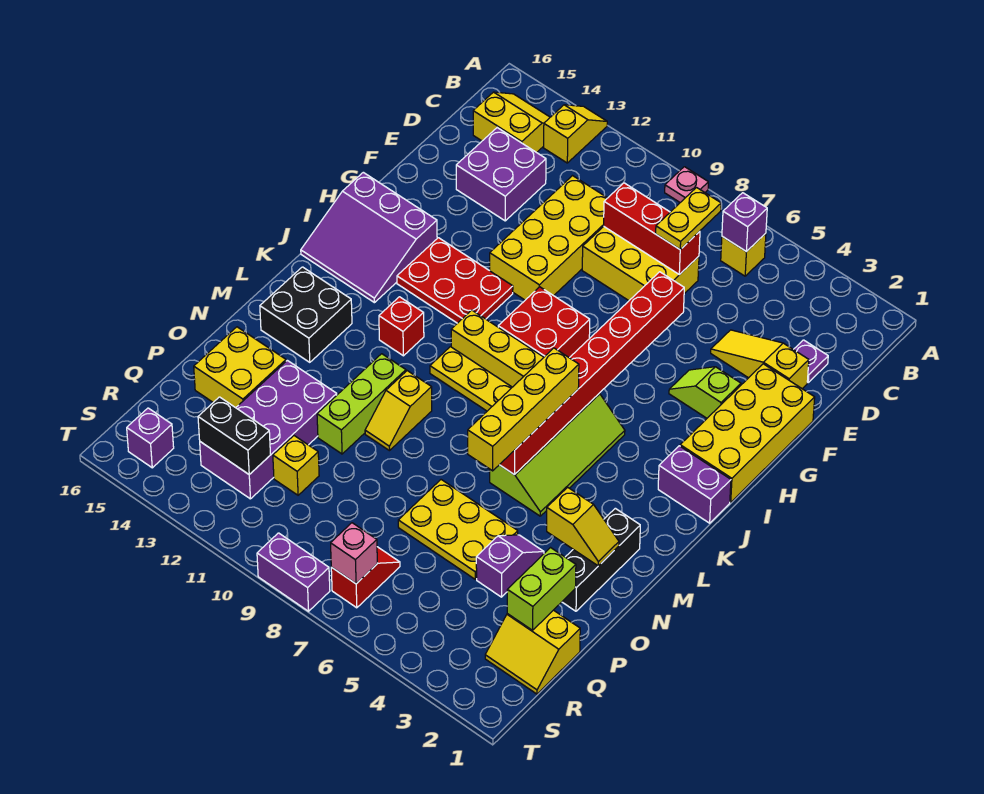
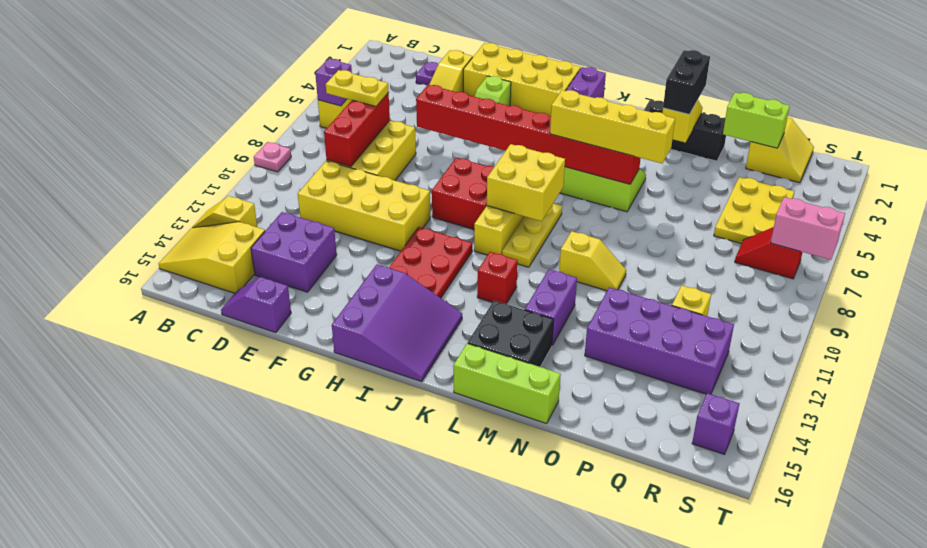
yellow 2x2 slope [473,92,550,153] -> yellow 2x3 slope [159,222,265,293]
lime 1x3 brick [317,354,406,454] -> lime 1x3 brick moved to [453,343,561,424]
purple 1x2 slope [476,535,544,597] -> purple 1x2 slope moved to [221,277,291,333]
yellow 2x3 plate [398,480,518,579] -> yellow 2x3 plate moved to [714,177,794,244]
yellow 2x2 brick [194,327,286,408] -> yellow 2x2 brick moved to [487,144,565,221]
black 1x2 brick [198,397,270,475] -> black 1x2 brick moved to [663,50,710,115]
pink 1x1 brick [331,523,377,584] -> pink 1x2 brick [770,197,845,260]
purple 1x2 brick [257,533,330,611] -> purple 1x2 brick moved to [525,269,577,345]

